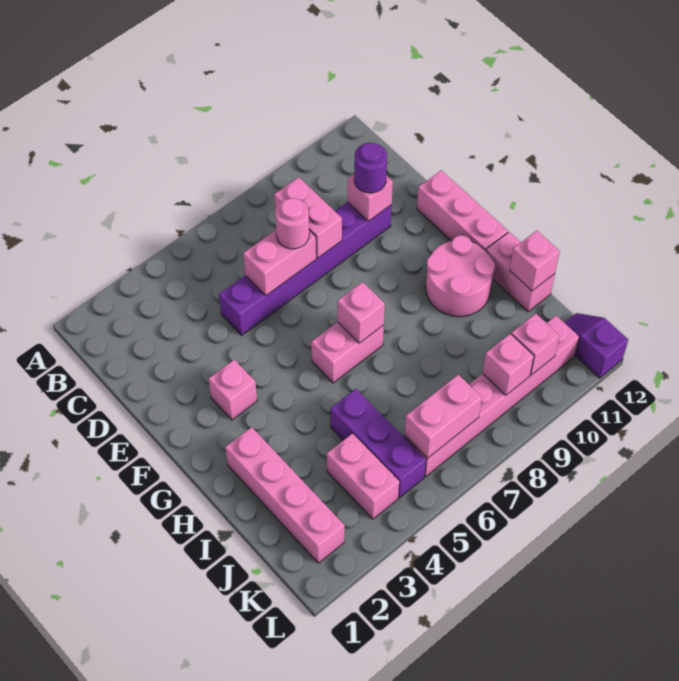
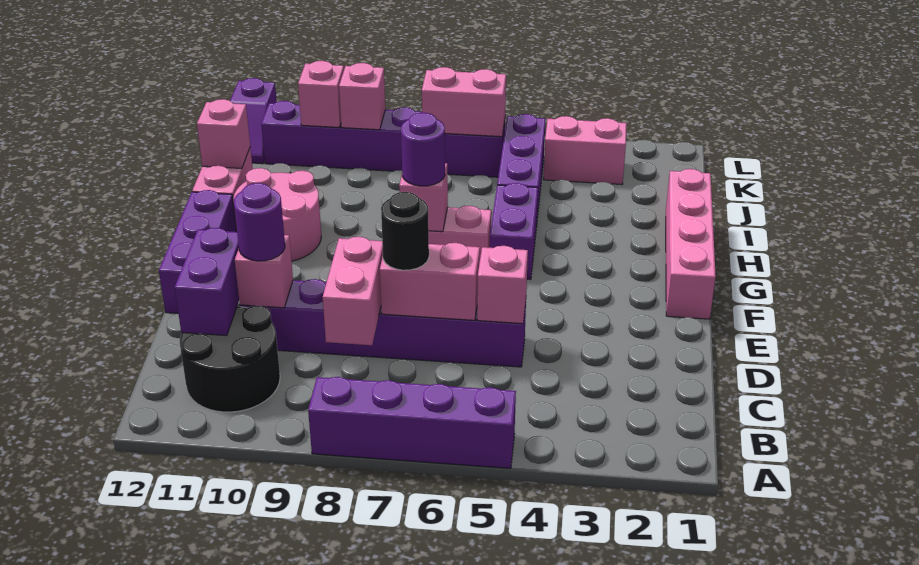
none -> purple 1x4 brick [308,377,516,468]
none -> black 2x2 round brick [180,306,280,412]
none -> purple 1x2 brick [175,228,239,336]
pink 1x1 round brick [275,198,309,249] -> black 1x1 round brick [381,192,429,270]
pink 1x3 brick [417,170,508,251] -> purple 1x3 brick [159,190,236,313]
pink 1x1 brick [208,360,257,420] -> pink 1x1 brick moved to [477,246,528,324]
none -> purple 1x2 brick [490,183,538,280]
none -> purple 1x1 round brick [401,113,445,186]
pink 1x4 brick [225,427,345,563] -> pink 1x4 brick moved to [666,169,716,319]
pink 1x2 brick [327,433,399,519] -> pink 1x2 brick turned to [544,116,627,184]
pink 1x6 brick [404,316,579,477] -> purple 1x6 brick [261,101,505,177]

